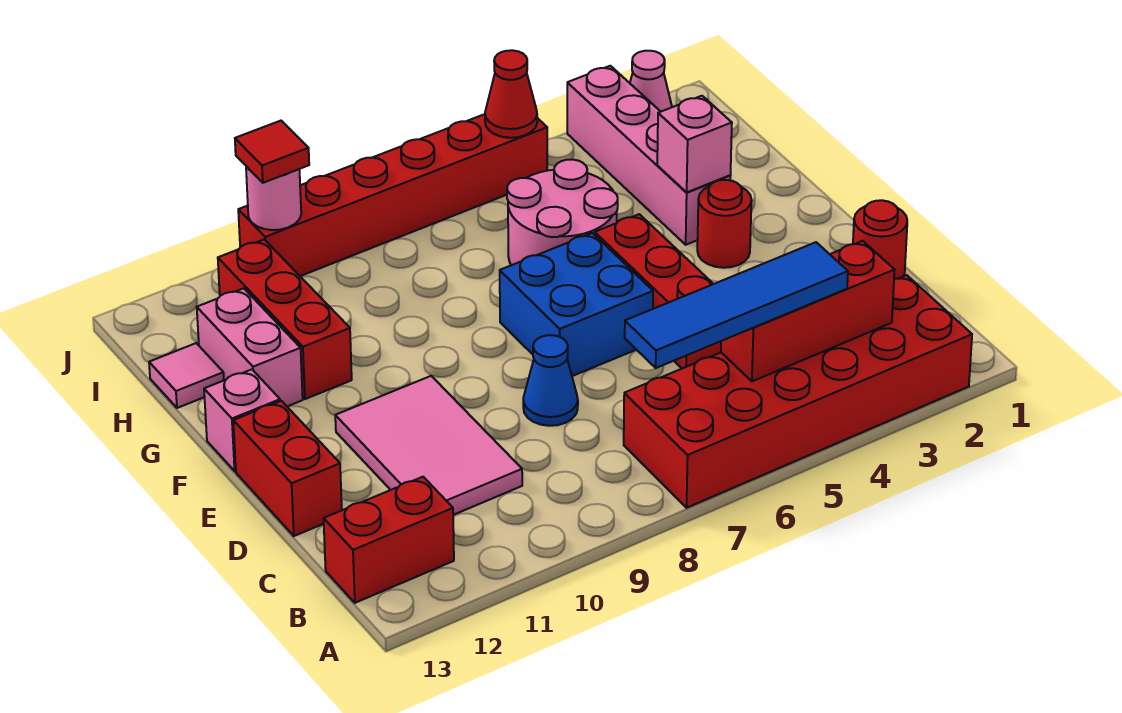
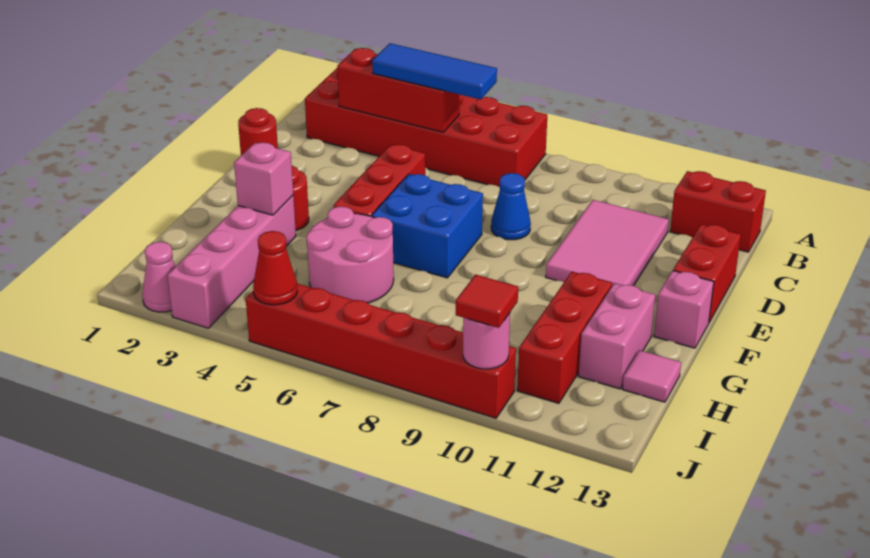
blue 1x4 tile [625,242,848,368] -> blue 1x3 tile [372,43,497,99]

